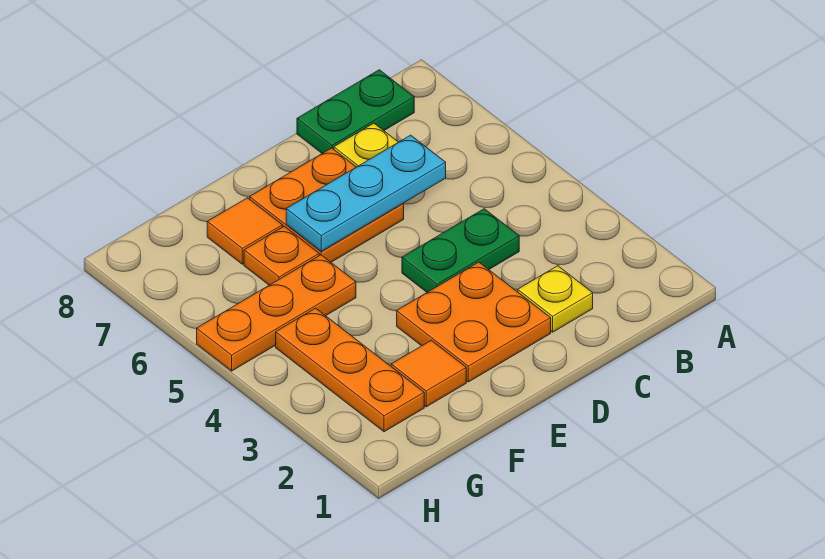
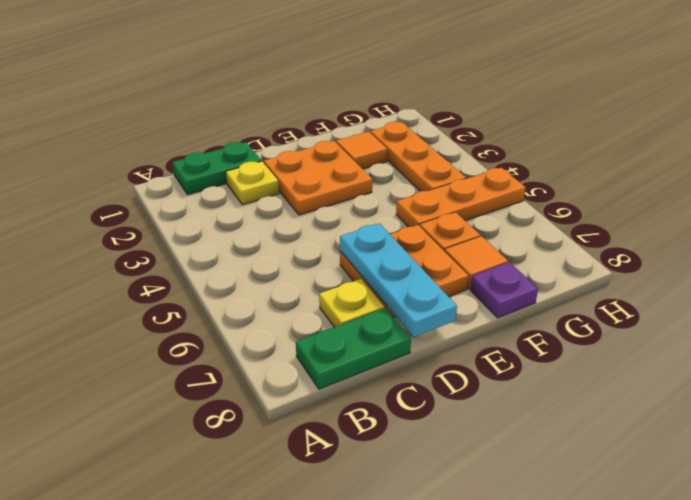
green 1x2 plate [402,209,519,292] -> green 1x2 plate moved to [172,142,261,195]
cyan 1x3 plate [286,135,446,251] -> cyan 1x3 plate turned to [340,223,457,337]
none -> purple 1x1 plate [470,262,538,318]

